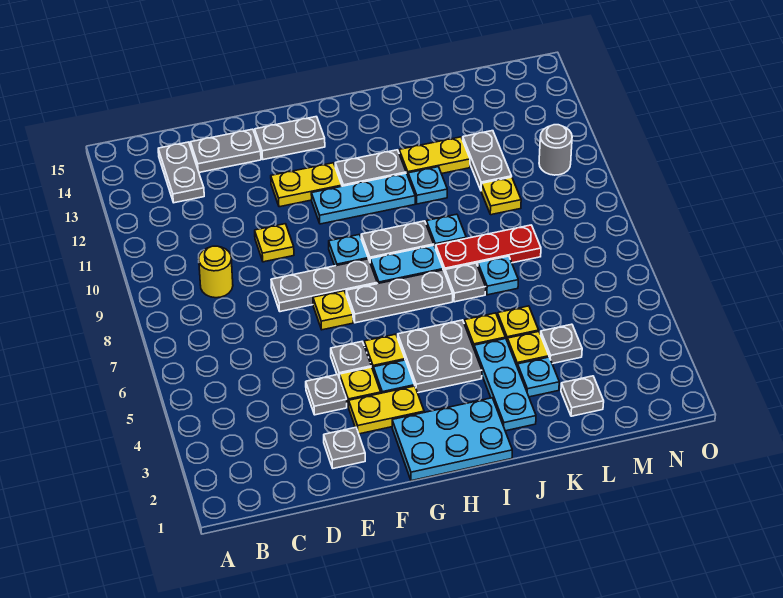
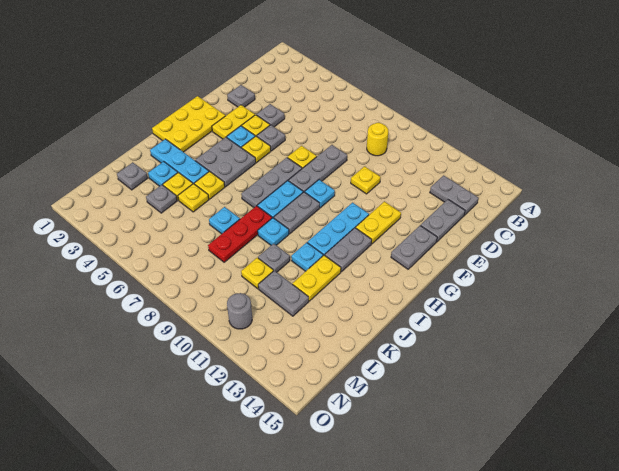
cyan 2x3 plate [392,398,512,481] -> yellow 2x3 plate [152,96,225,152]
grey 1x1 plate [445,263,486,302] -> grey 1x1 plate moved to [258,244,290,272]

